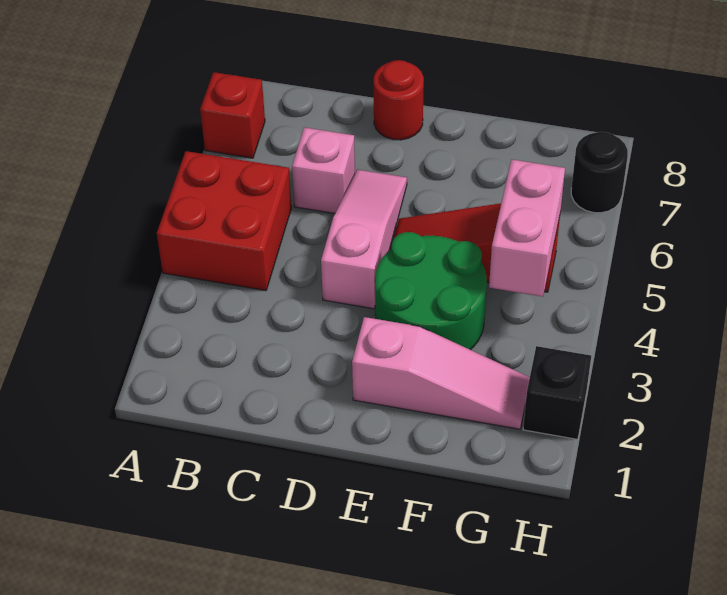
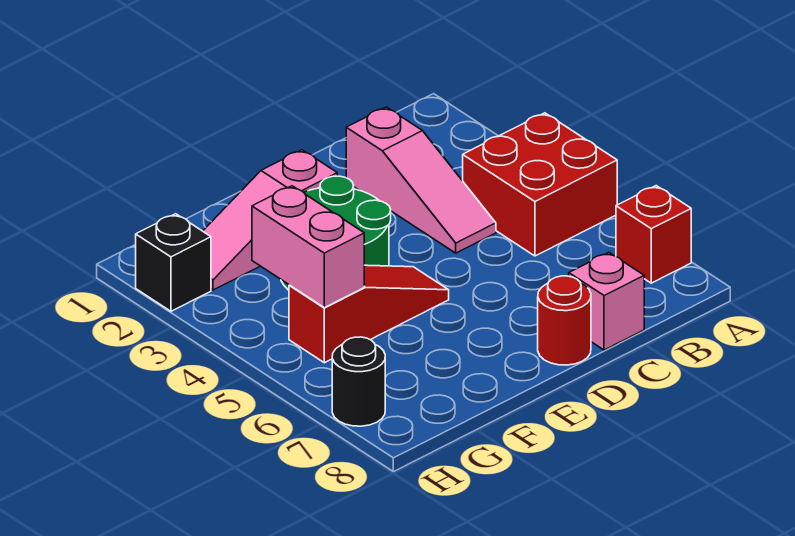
pink 1x1 brick [292,127,355,213] -> pink 1x1 brick moved to [569,253,644,350]
pink 1x3 slope [321,170,407,309] -> pink 1x3 slope moved to [346,107,496,253]

